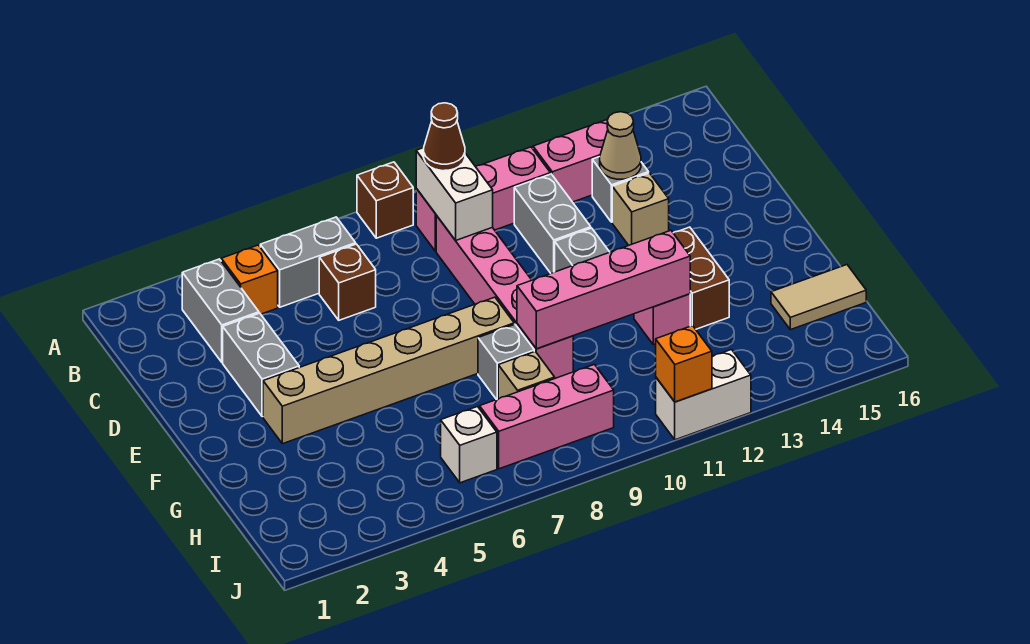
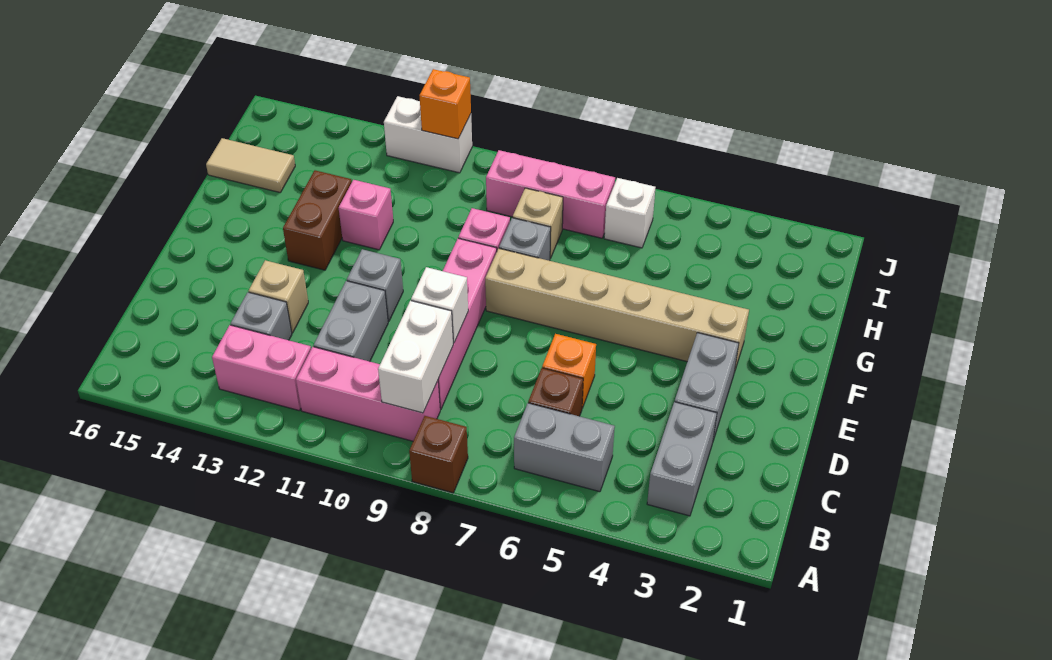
orange 1x1 brick [221,245,278,314] -> orange 1x1 brick moved to [542,334,596,408]
brown 1x1 cone [424,103,465,171] -> none
tan 1x1 cone [600,112,641,179] -> none
none -> white 1x1 brick [411,267,468,343]
pink 1x4 brick [517,230,690,349] -> none

